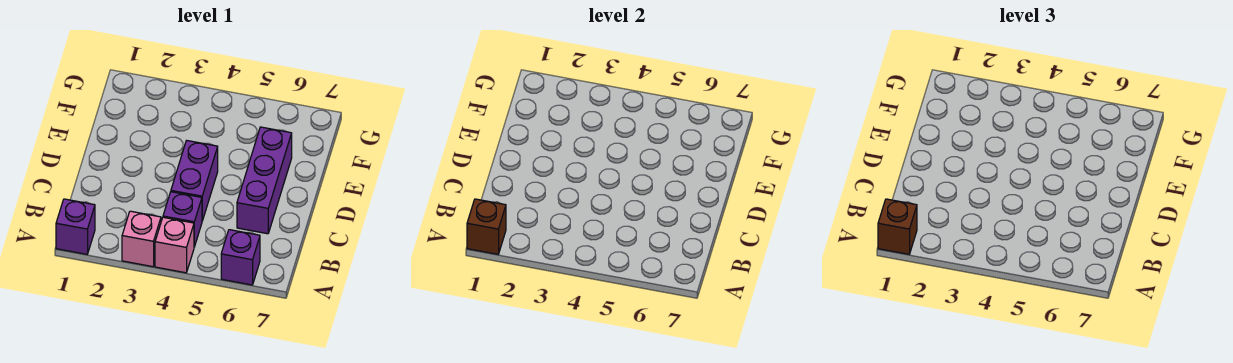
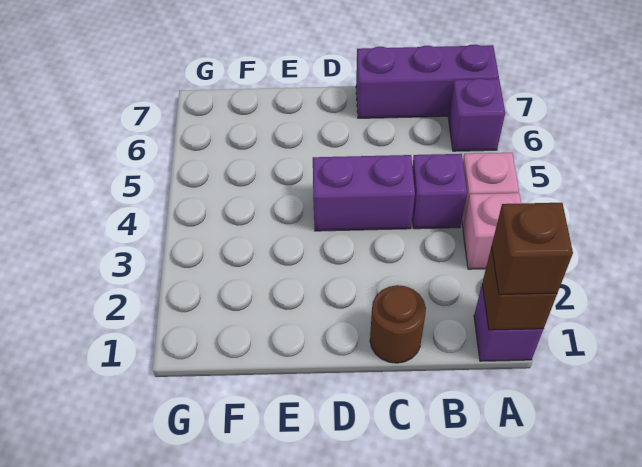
none -> brown 1x1 round brick [370,285,426,363]
purple 1x3 brick [237,127,292,234] -> purple 1x3 brick moved to [356,44,499,118]

